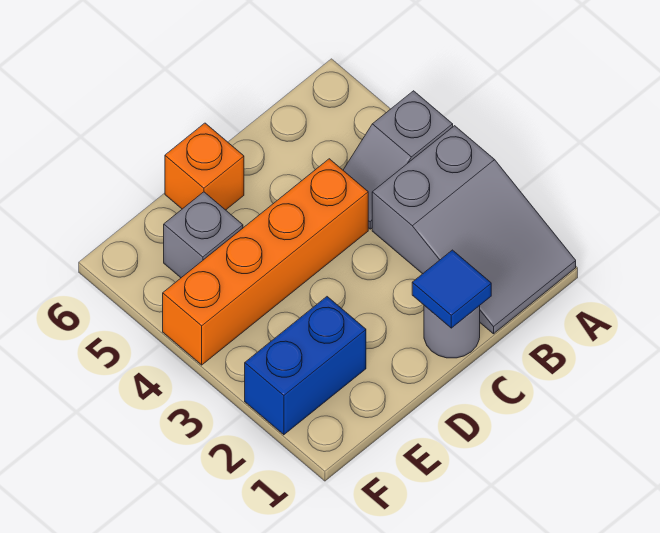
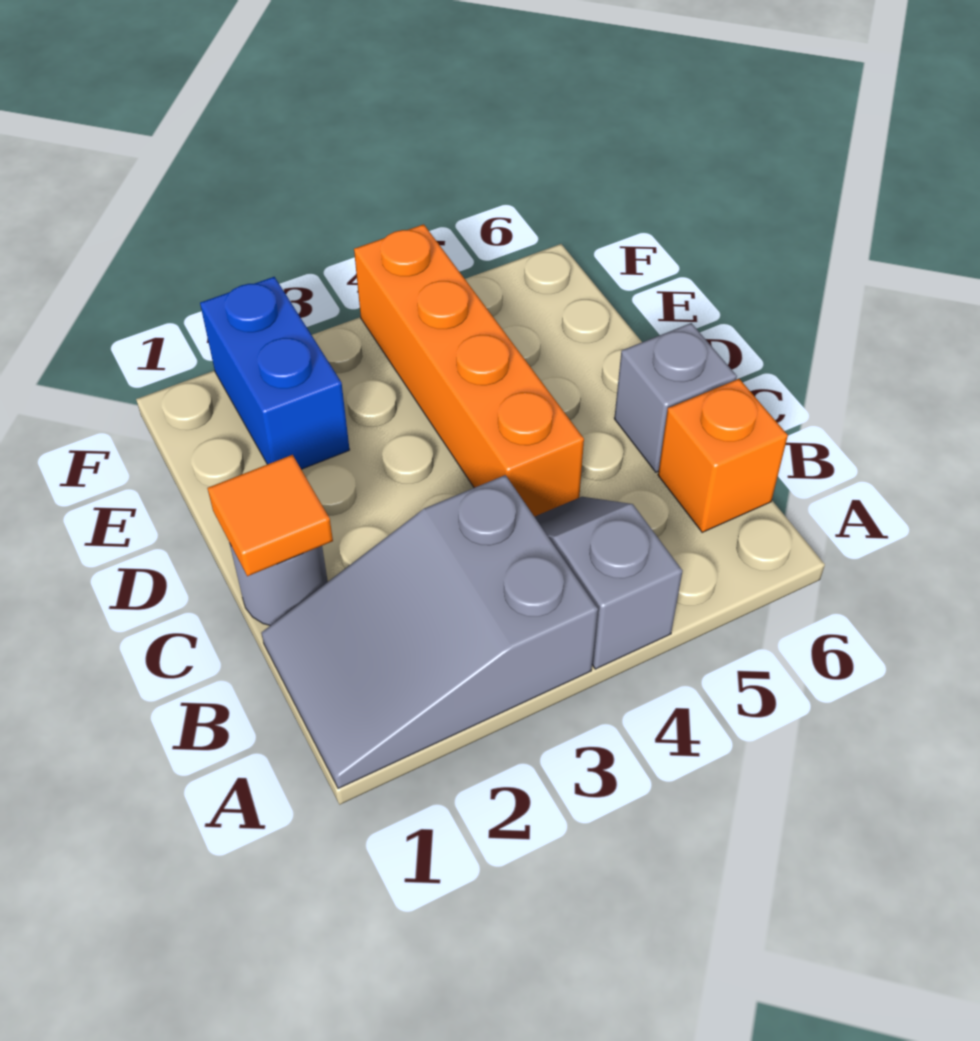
blue 1x1 tile [412,250,491,328] -> orange 1x1 tile [208,455,333,576]
orange 1x1 brick [165,123,244,210] -> orange 1x1 brick moved to [658,379,788,533]
grey 1x1 brick [164,192,243,278] -> grey 1x1 brick moved to [614,323,737,472]

